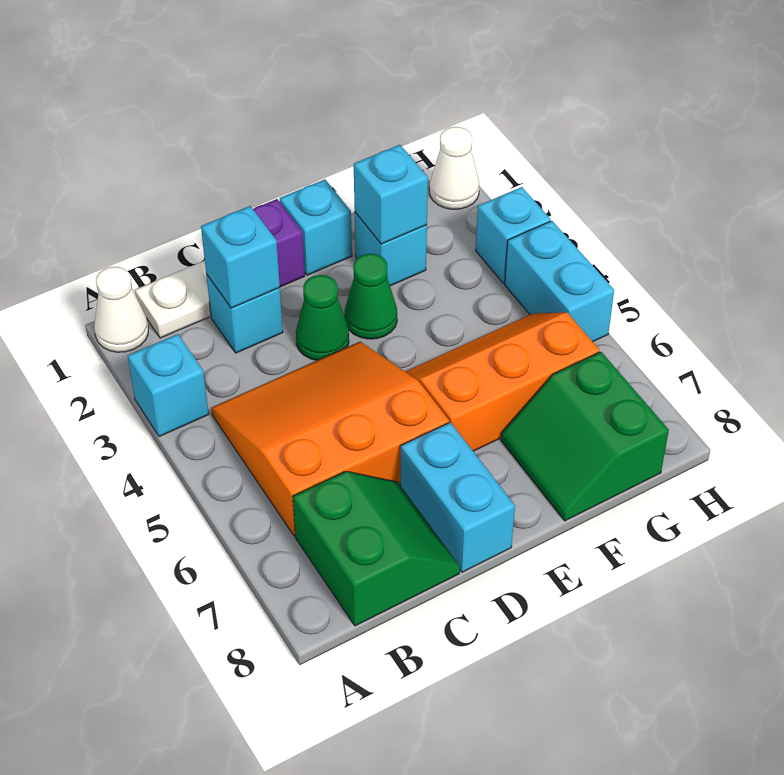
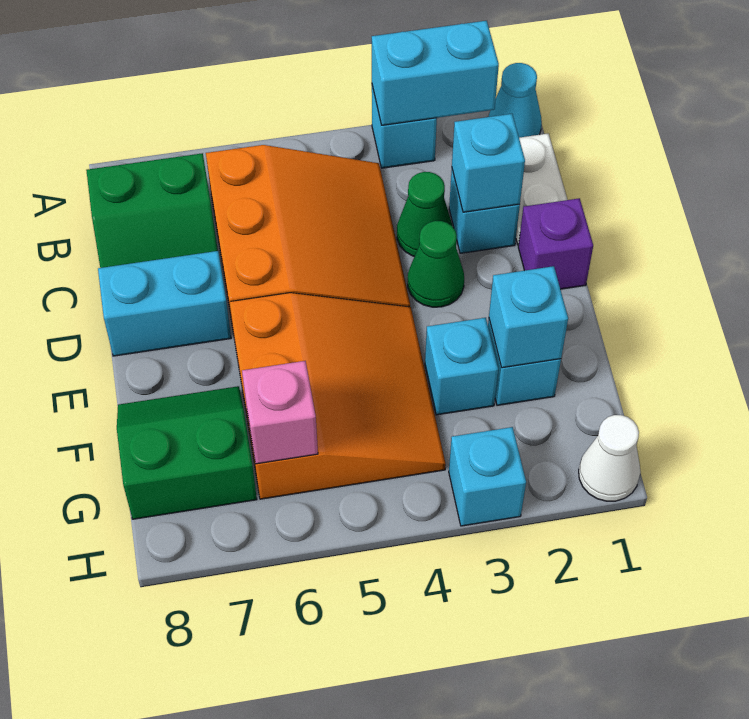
white 1x1 cone [94,267,149,352] -> cyan 1x1 cone [488,63,542,138]
cyan 1x1 brick [280,179,352,275] -> cyan 1x1 brick moved to [425,318,498,415]
green 1x1 cone [345,254,397,339] -> green 1x1 cone moved to [397,172,452,256]
orange 2x3 slope [405,313,599,451] -> orange 3x3 slope [230,293,446,499]
none -> pink 1x1 brick [242,361,318,464]
cyan 1x2 brick [505,221,614,341] -> cyan 1x2 brick moved to [372,21,499,125]

